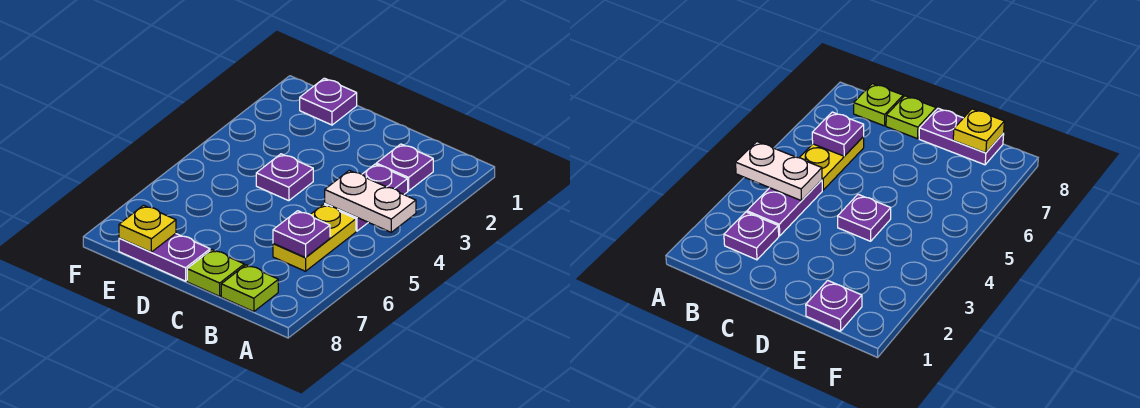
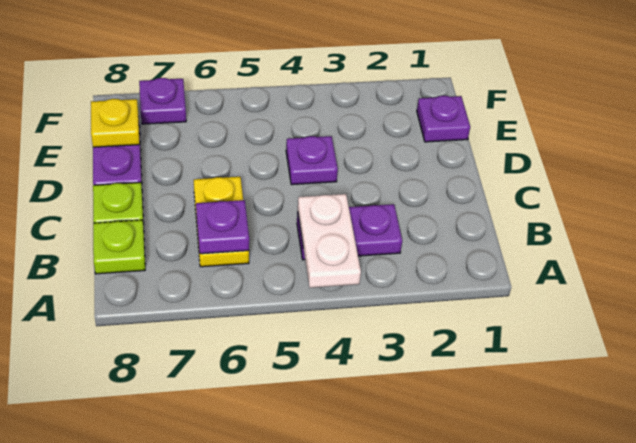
purple 1x1 plate [376,144,433,191] -> purple 1x1 plate moved to [139,78,186,124]
yellow 1x2 plate [273,204,356,271] -> yellow 1x2 plate turned to [194,177,249,267]

